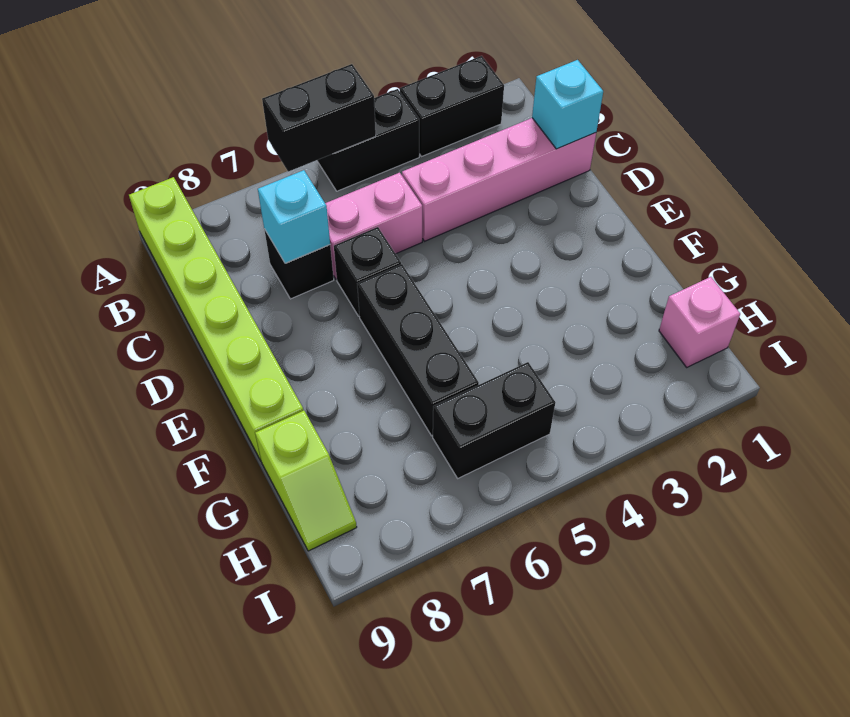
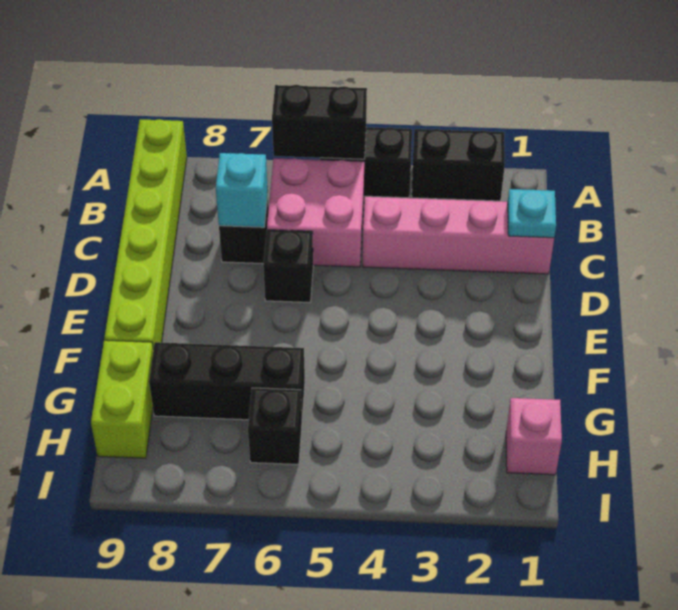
cyan 1x1 brick [532,60,603,149] -> cyan 1x1 plate [508,189,556,238]
pink 1x2 brick [325,173,422,279] -> pink 2x2 brick [267,158,364,267]
black 1x3 brick [357,264,479,436] -> black 1x3 brick turned to [149,342,305,420]
lime 1x2 slope [255,410,357,551] -> lime 1x2 brick [91,340,153,458]
black 1x2 brick [433,362,555,478] -> black 1x1 brick [248,388,302,464]

